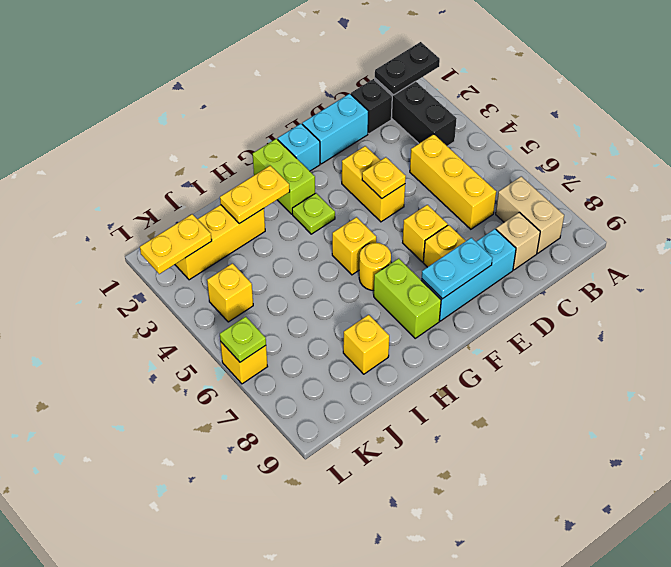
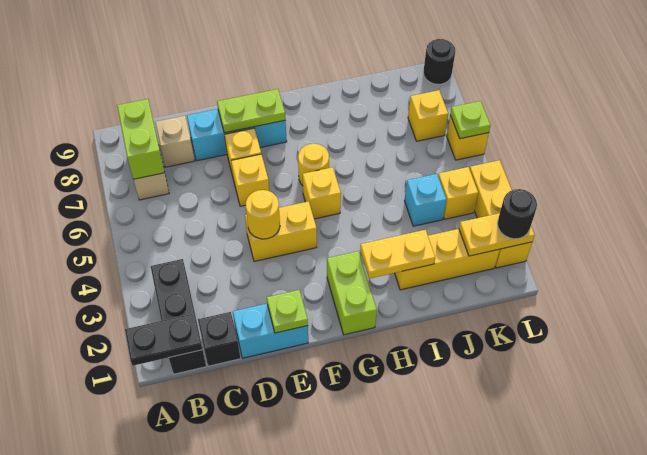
yellow 1x3 brick [410,134,496,229] -> yellow 1x3 brick moved to [470,160,532,268]
yellow 1x2 brick [342,146,405,222] -> yellow 1x2 brick turned to [245,201,317,261]
yellow 1x1 plate [362,157,406,198] -> yellow 1x1 round brick [246,190,280,239]
cyan 1x2 plate [422,238,492,299] -> lime 1x2 plate [217,89,285,133]
cyan 1x1 brick [278,124,320,171] -> cyan 1x1 brick moved to [404,174,446,226]
lime 1x1 plate [292,193,335,234] -> lime 1x1 plate moved to [267,290,308,333]
lime 1x2 brick [374,258,441,338] -> lime 1x2 brick moved to [117,99,164,179]
yellow 1x1 brick [343,315,389,374] -> yellow 1x1 brick moved to [408,90,448,141]
none -> black 1x1 round brick [497,189,537,239]
none -> black 1x1 round brick [423,39,455,84]

